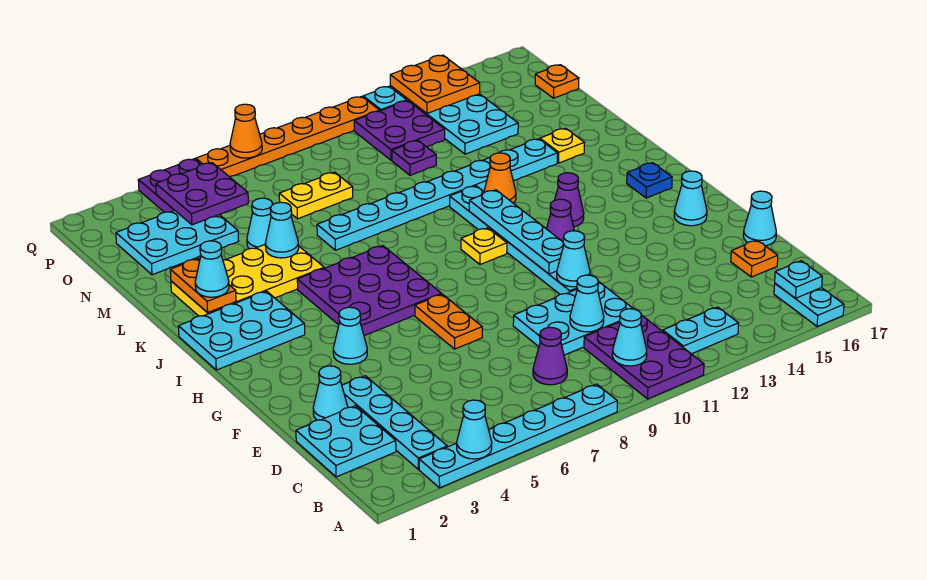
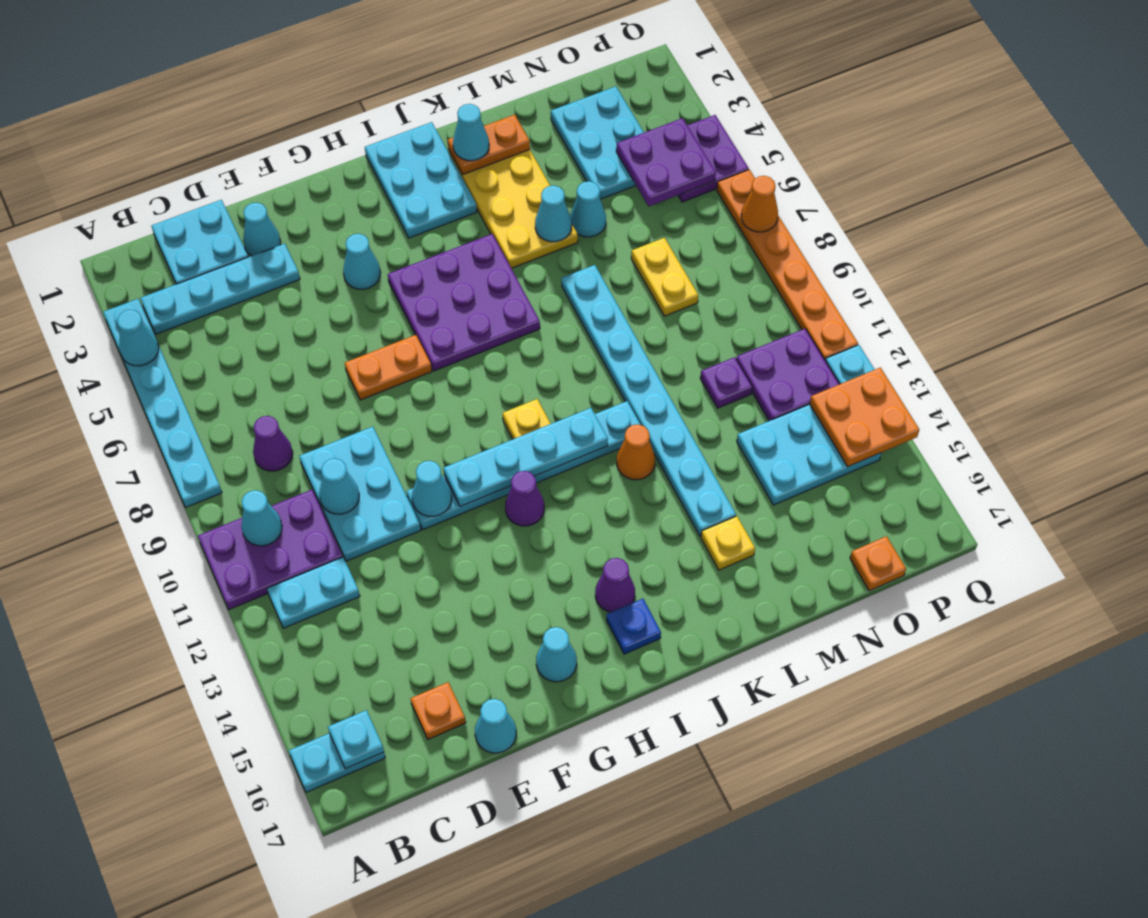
cyan 1x2 plate [663,307,739,354] -> cyan 1x2 plate turned to [267,557,360,628]
purple 1x1 cone [555,173,584,227] -> purple 1x1 cone moved to [595,558,635,612]

